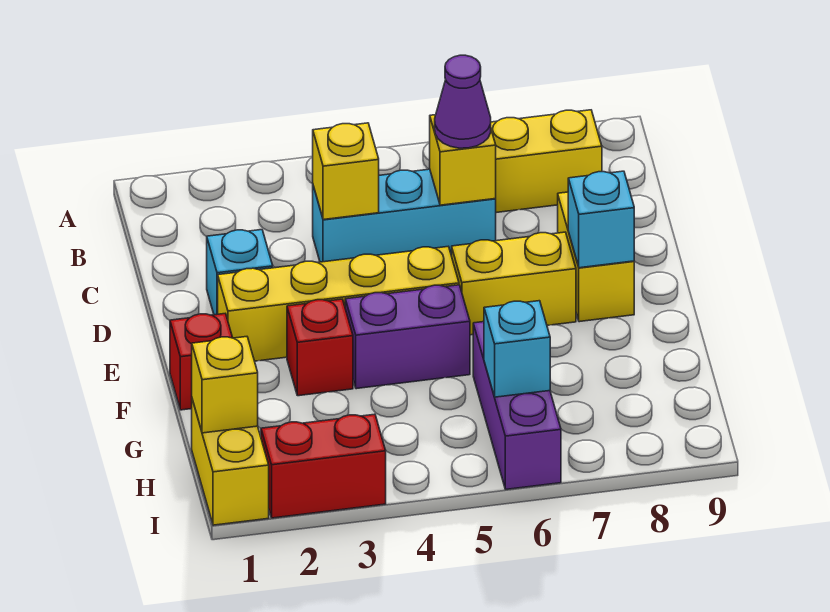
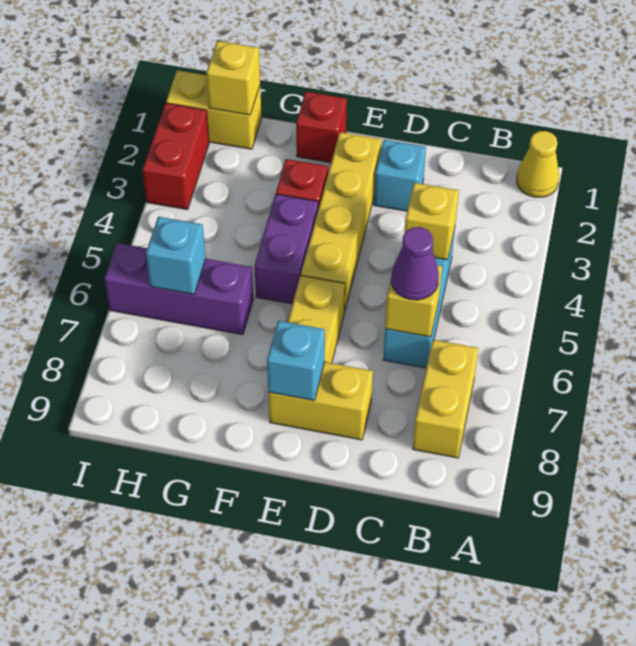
none -> yellow 1x1 cone [517,131,559,197]

